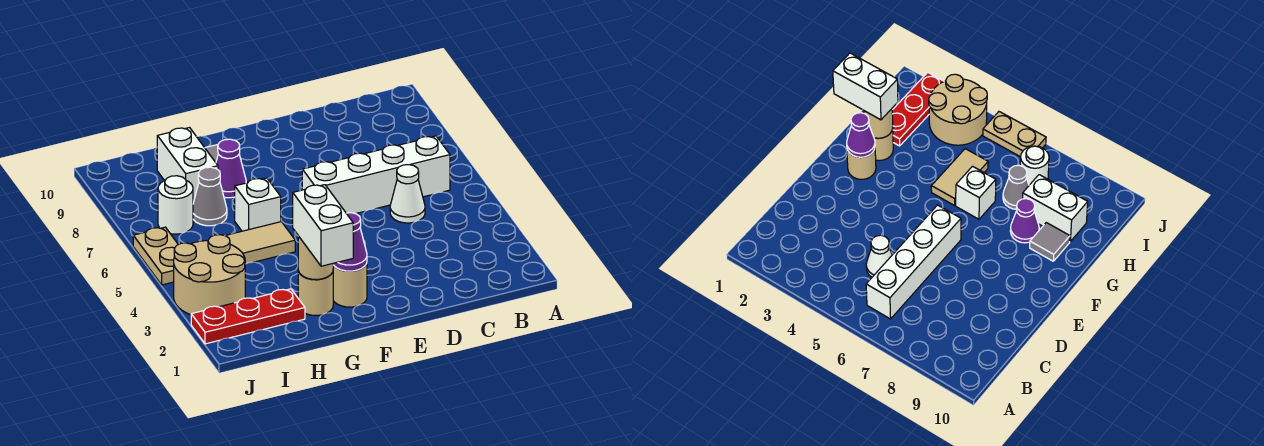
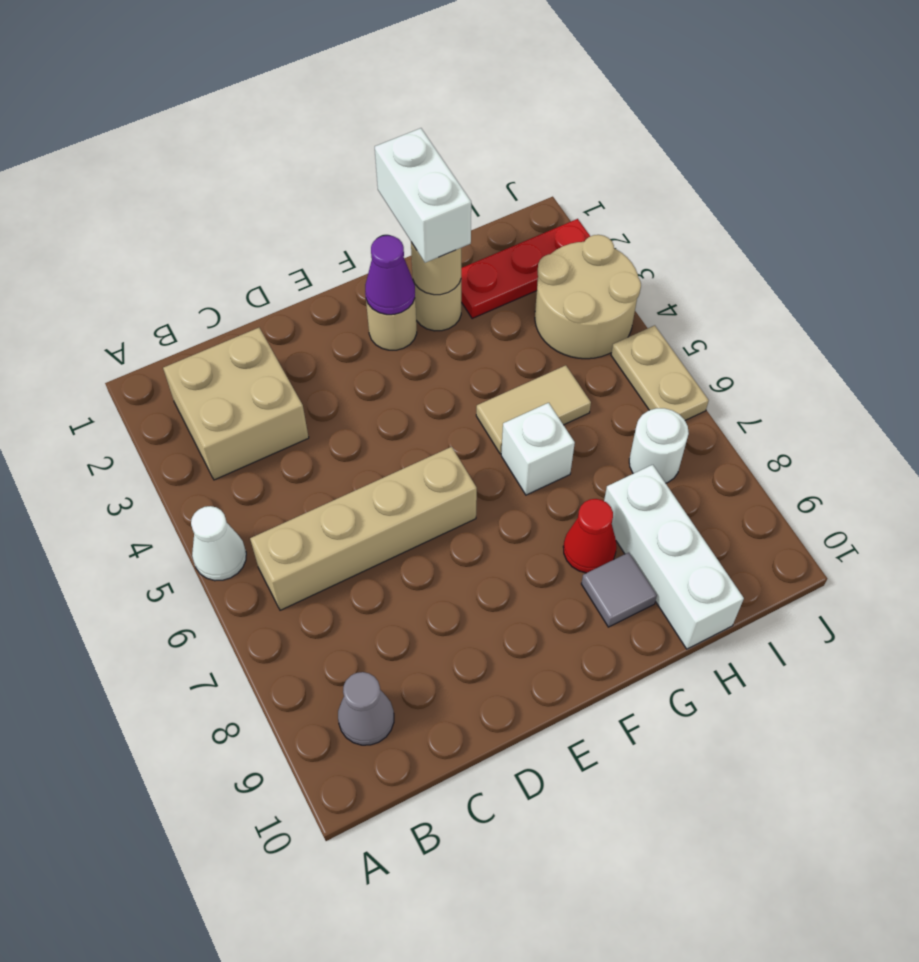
none -> tan 2x2 brick [163,328,309,480]
white 1x4 brick [302,136,450,214] -> tan 1x4 brick [250,447,477,610]
white 1x1 cone [390,165,425,223] -> white 1x1 cone moved to [191,506,246,581]
purple 1x1 cone [216,139,246,198] -> red 1x1 cone [563,499,617,573]
grey 1x1 cone [193,167,227,226] -> grey 1x1 cone moved to [338,672,394,745]
white 1x2 brick [157,128,218,203] -> white 1x3 brick [604,465,744,649]

